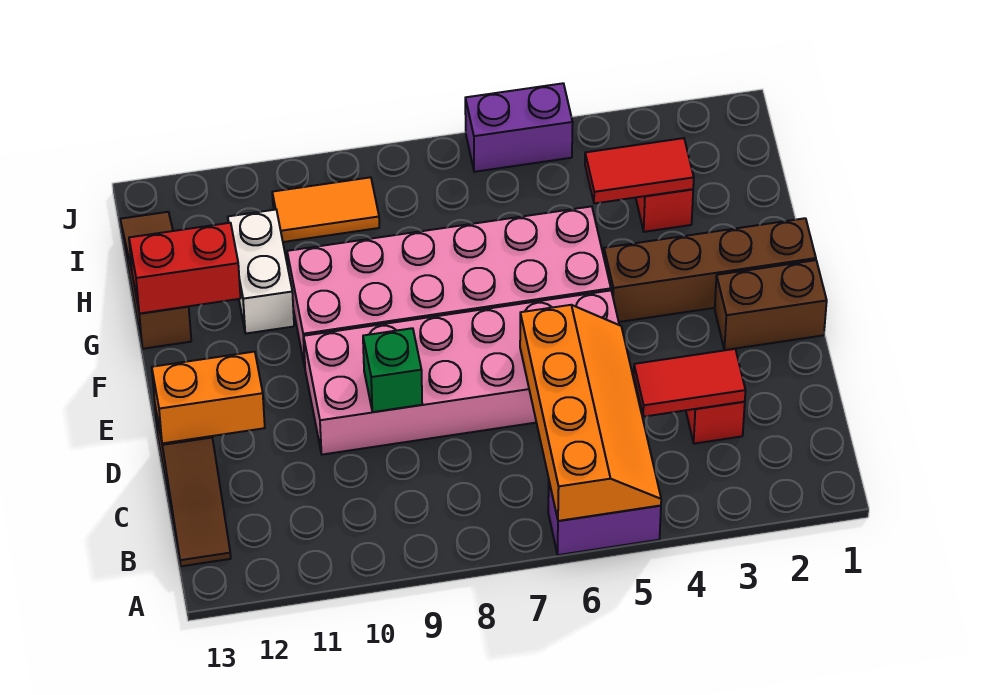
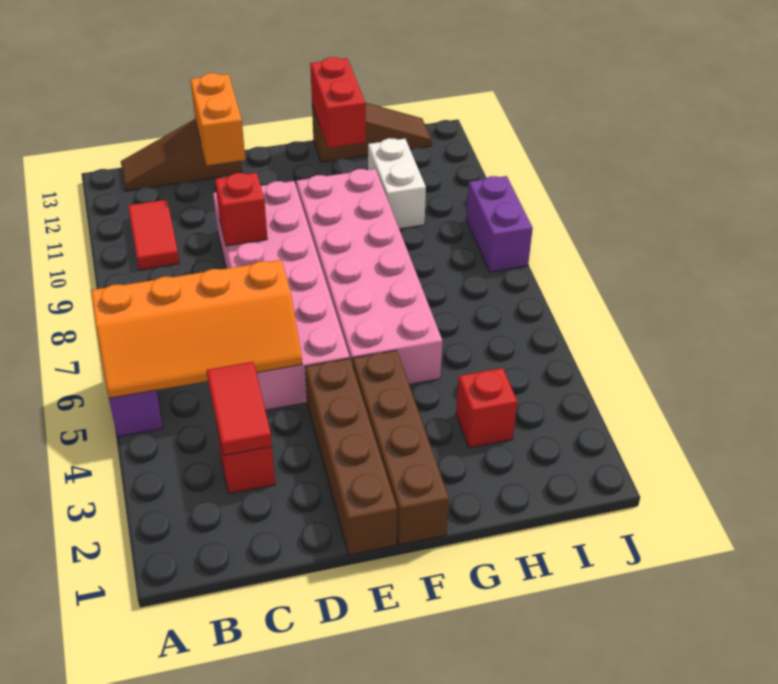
green 1x1 brick [363,328,422,412] -> red 1x1 brick [215,173,267,246]
brown 1x2 brick [715,260,827,350] -> brown 1x4 brick [305,359,397,555]
white 1x2 brick [228,210,294,334] -> white 1x2 brick turned to [368,138,426,229]
red 1x2 tile [585,138,694,204] -> red 1x2 tile moved to [128,200,179,270]
orange 1x2 tile [272,177,379,242] -> none
purple 1x2 brick [465,83,573,172] -> purple 1x2 brick moved to [466,176,533,272]

